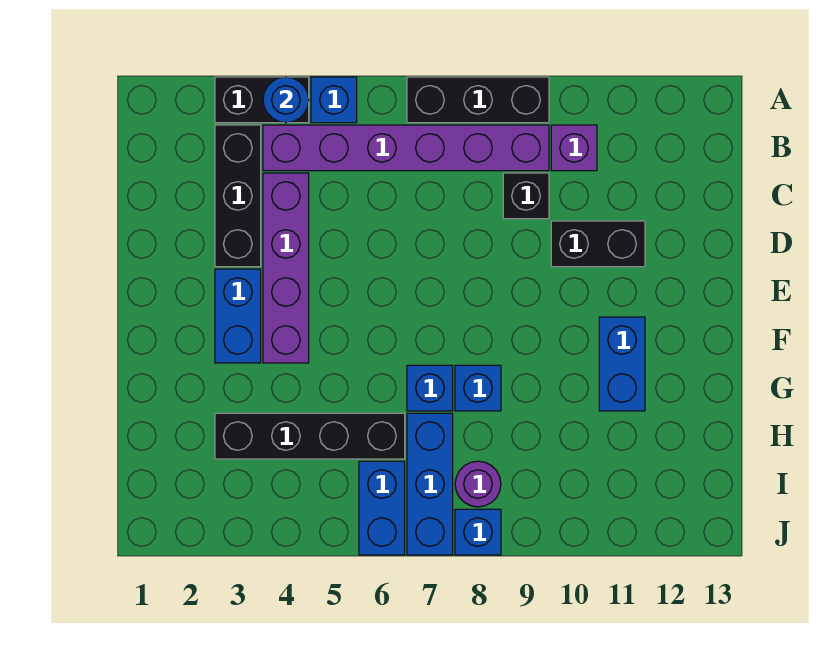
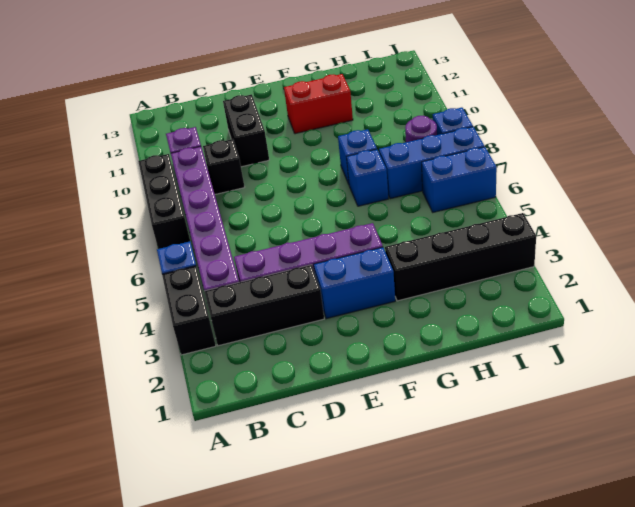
blue 1x1 round brick [263,77,309,123] -> none
blue 1x2 brick [599,317,645,411] -> red 1x2 brick [284,74,353,134]
black 1x4 brick [215,413,405,459] -> black 1x4 brick turned to [385,213,536,301]

